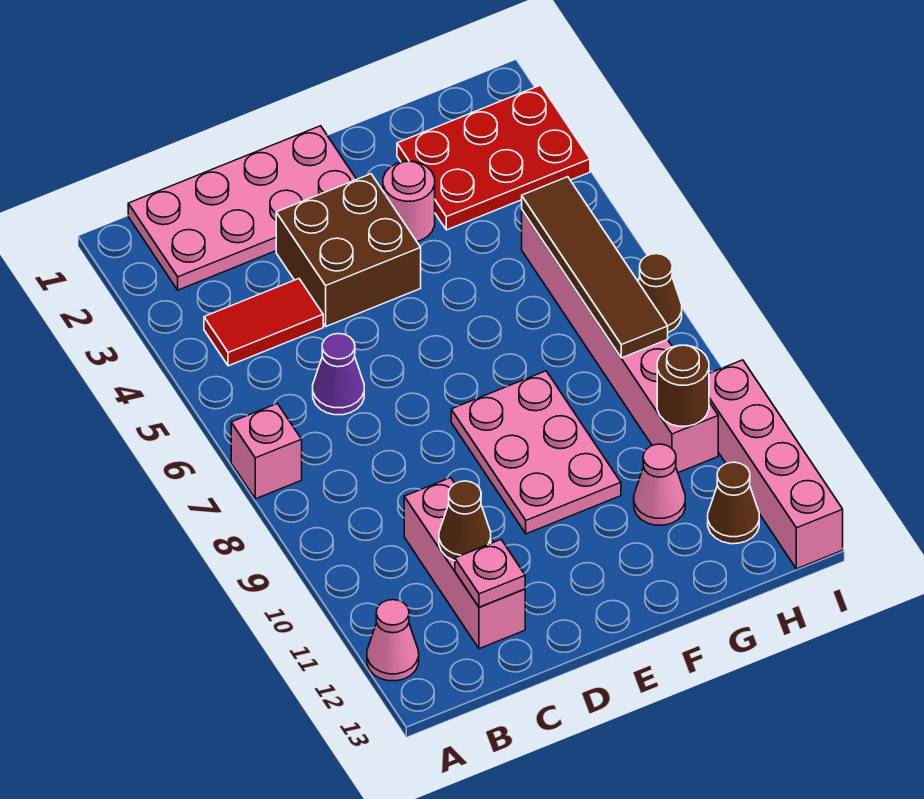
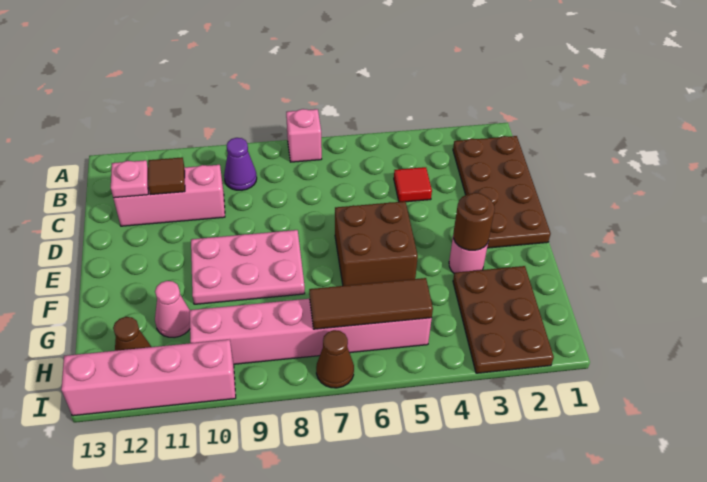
pink 1x1 cone [367,600,419,681] -> none
pink 2x4 plate [128,126,357,290] -> brown 2x4 plate [453,136,551,248]
red 1x2 tile [204,279,323,366] -> red 1x1 tile [394,167,432,202]
purple 1x1 cone [313,334,364,415] -> purple 1x1 cone moved to [224,138,257,190]
brown 1x1 cone [439,481,491,561] -> brown 1x1 tile [148,158,185,195]
brown 2x2 brick [276,174,421,326] -> brown 2x2 brick moved to [335,201,418,286]
red 2x3 plate [397,85,590,230] -> brown 2x3 plate [453,266,554,373]
brown 1x4 tile [522,177,668,358] -> brown 1x3 tile [309,278,433,329]
brown 1x1 round brick [657,345,709,426] -> brown 1x1 round brick moved to [453,193,495,250]

